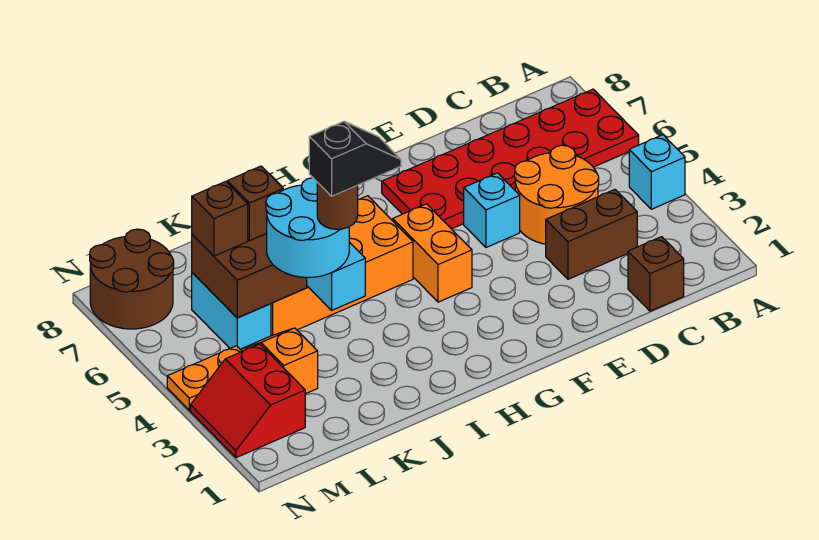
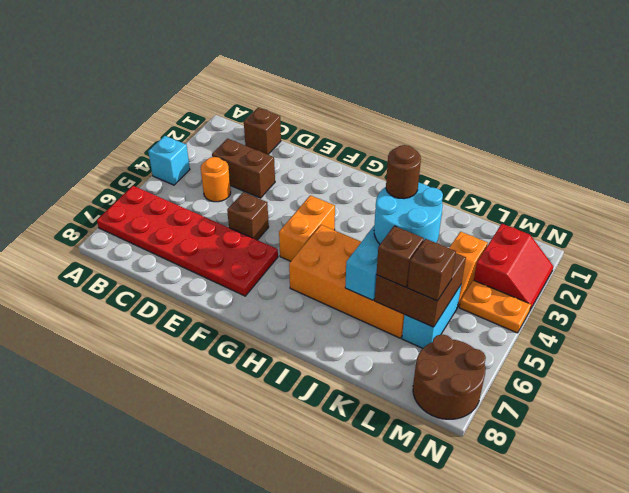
orange 2x2 round brick [515,145,599,244] -> orange 1x1 round brick [201,157,231,202]
cyan 1x1 brick [464,173,520,247] -> brown 1x1 brick [227,192,269,240]
black 1x2 slope [309,122,401,196] -> none

